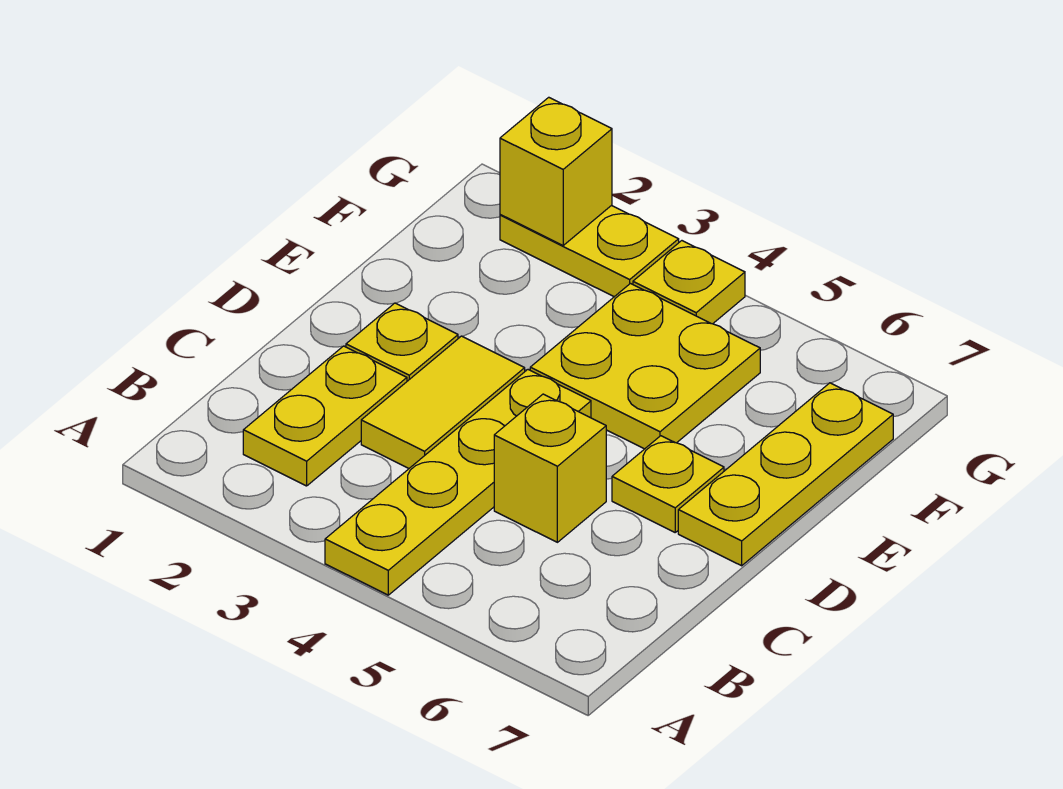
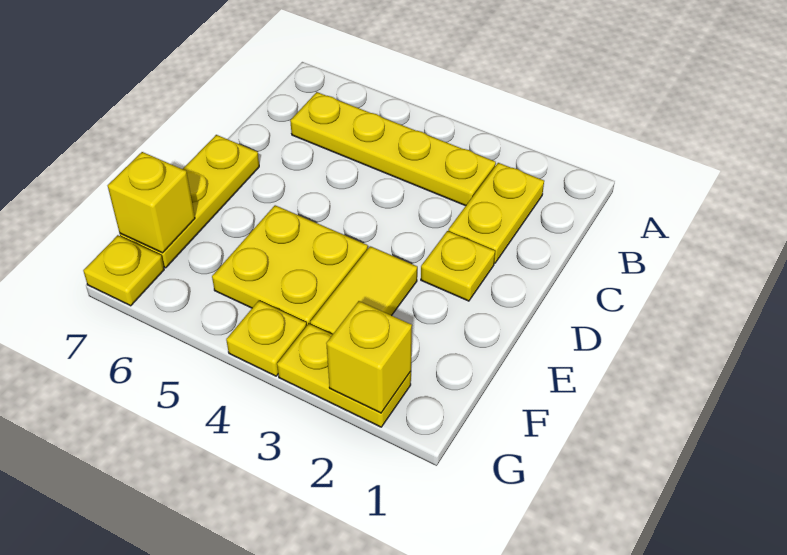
yellow 1x4 plate [325,369,591,595] -> yellow 1x4 plate turned to [290,92,496,206]
yellow 1x2 tile [361,336,525,468] -> yellow 1x2 tile moved to [310,246,417,335]
yellow 1x1 brick [494,394,606,542] -> yellow 1x1 brick moved to [108,152,195,253]
yellow 1x1 plate [612,436,724,532] -> yellow 1x1 plate moved to [83,235,164,306]

